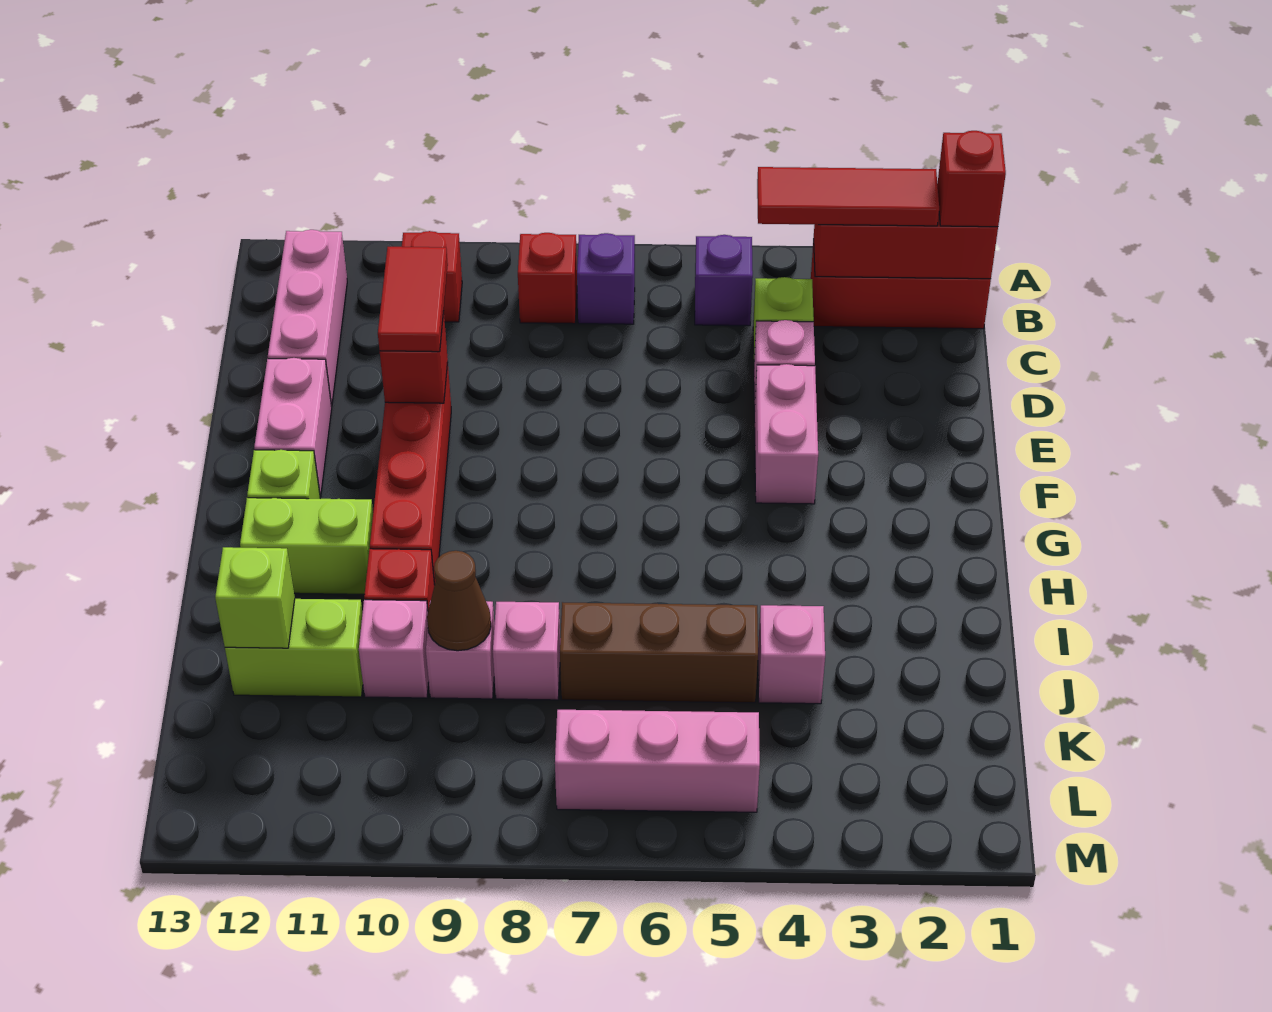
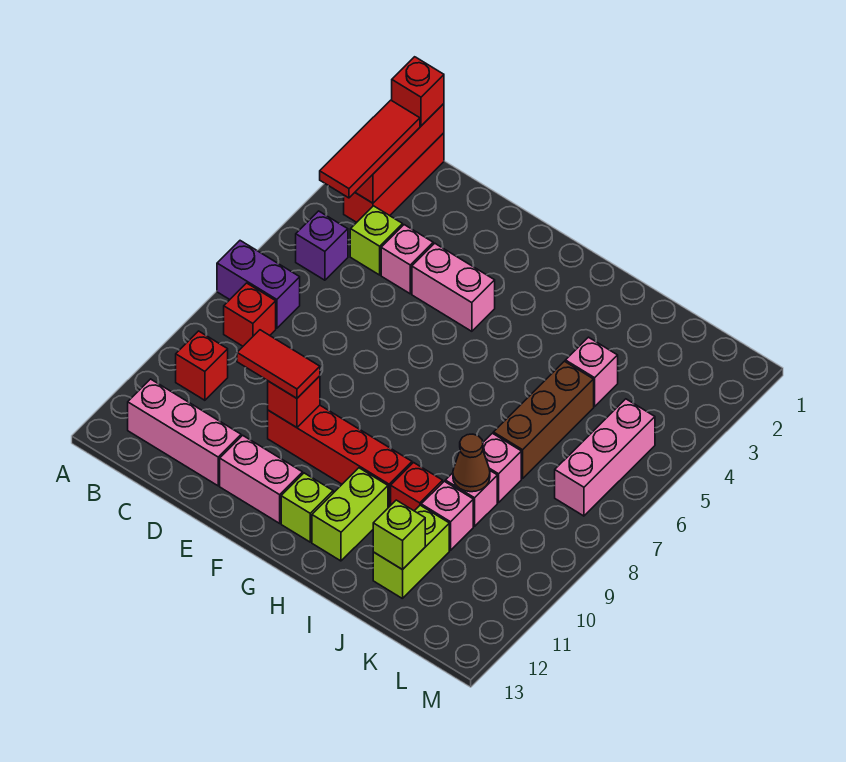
purple 1x1 brick [577,233,635,324] -> purple 1x2 brick [217,241,300,328]

